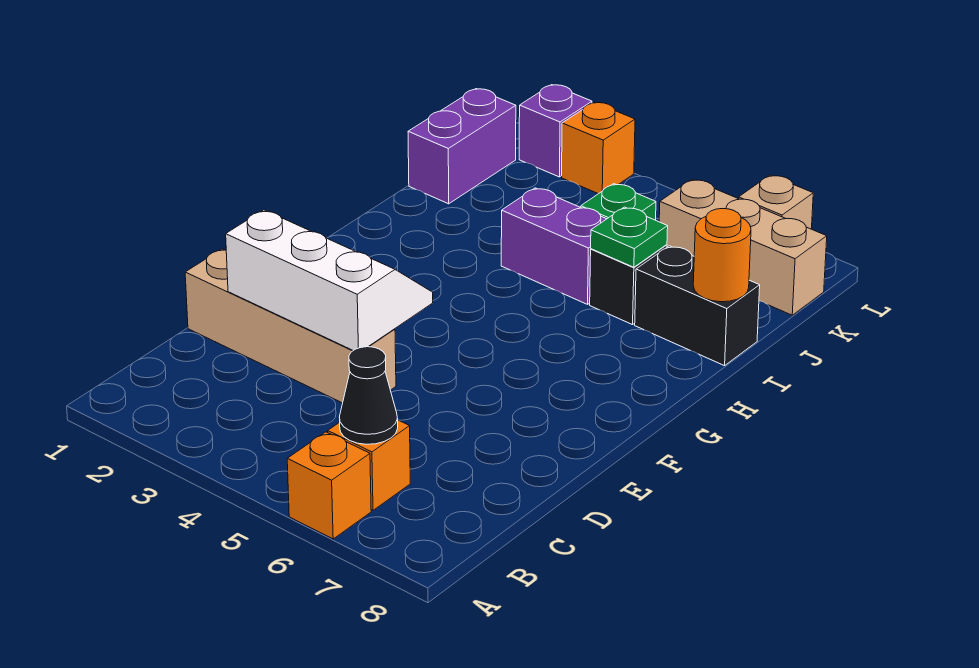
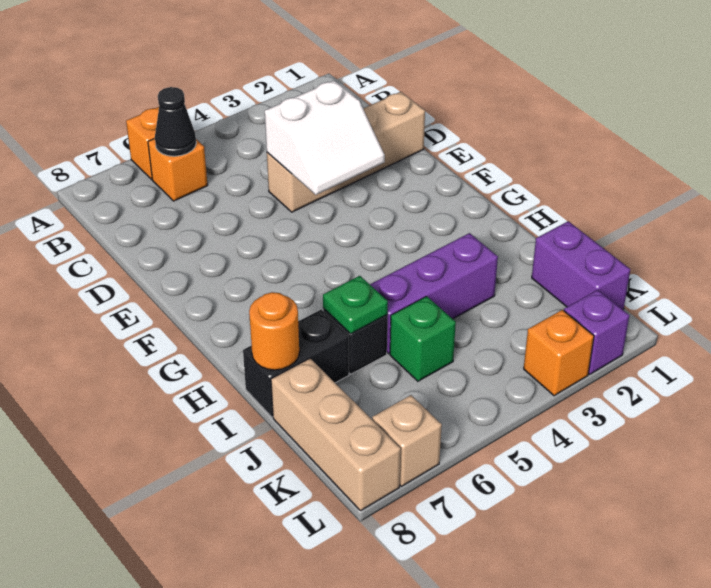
white 2x3 slope [226,210,433,351] -> white 2x2 slope [265,80,385,195]
purple 1x2 brick [501,188,606,304] -> purple 1x3 brick [370,233,498,354]
tan 1x3 brick [659,179,827,315] -> tan 1x3 brick turned to [271,358,401,511]

